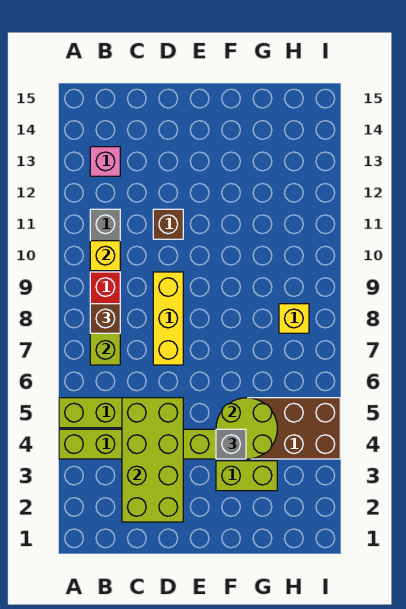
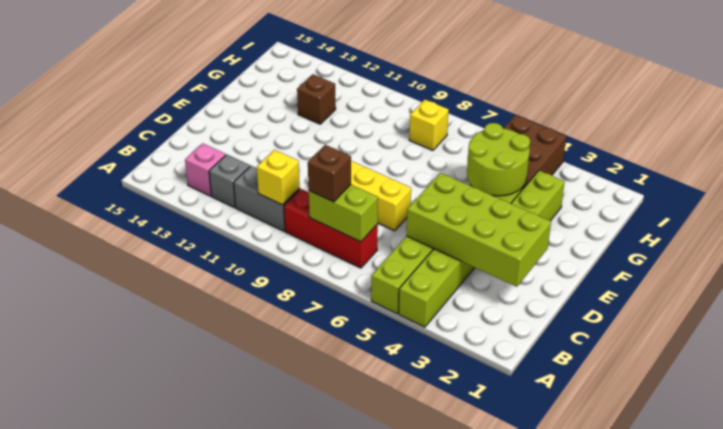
brown 1x1 brick [153,209,183,239] -> brown 1x1 brick moved to [297,74,336,124]
grey 1x1 brick [216,429,246,459] -> grey 1x1 brick moved to [209,154,250,208]

